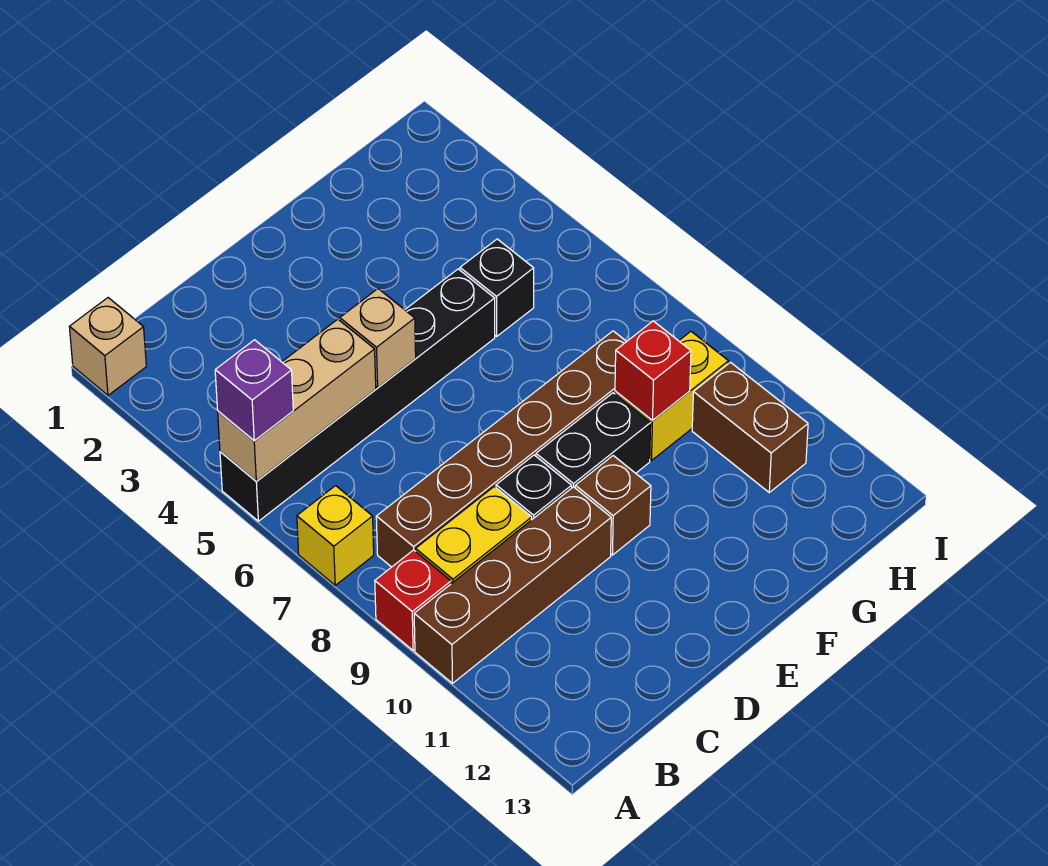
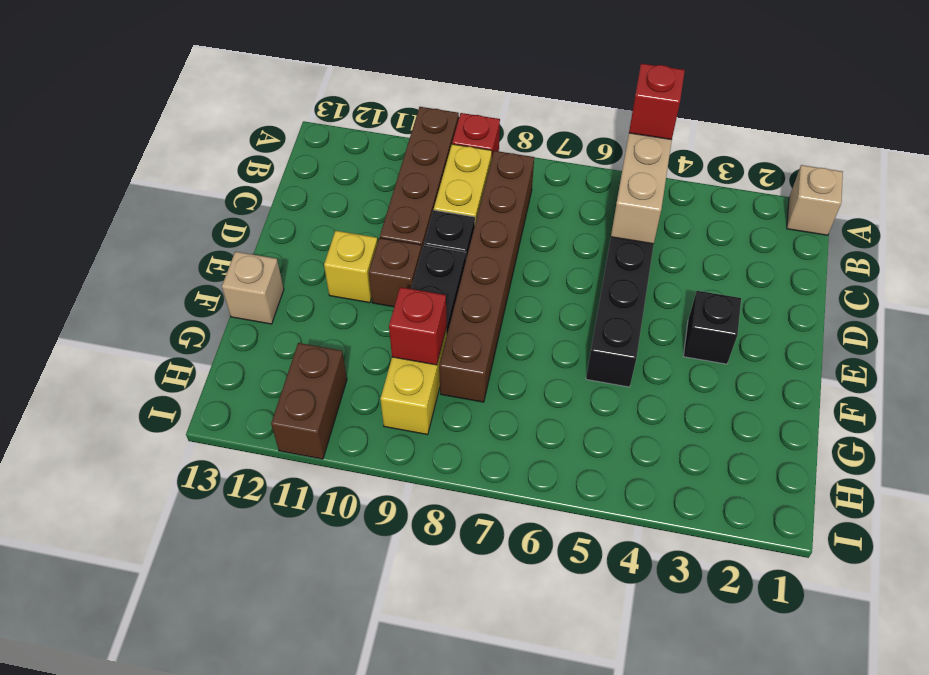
purple 1x1 brick [215,340,293,441] -> red 1x1 brick [629,63,685,140]
yellow 1x1 brick [297,486,374,585] -> yellow 1x1 brick moved to [324,231,378,303]
tan 1x1 brick [340,289,416,387] -> tan 1x1 brick moved to [222,252,284,324]
black 1x1 brick [460,239,534,336] -> black 1x1 brick moved to [684,291,741,364]
brown 1x2 brick [692,362,808,492] -> brown 1x2 brick turned to [271,343,347,459]

